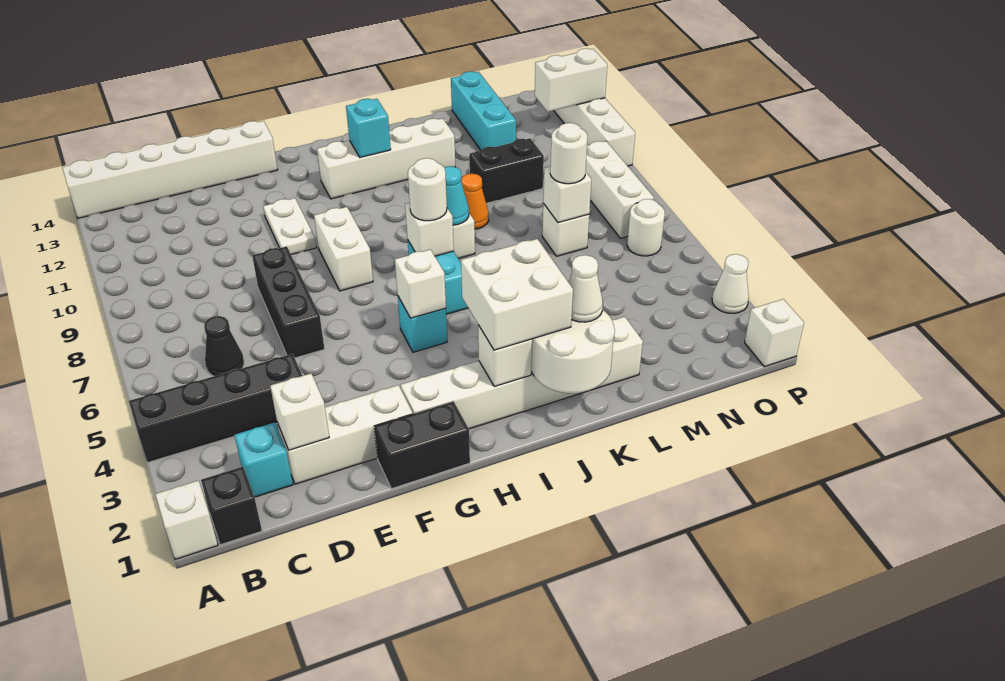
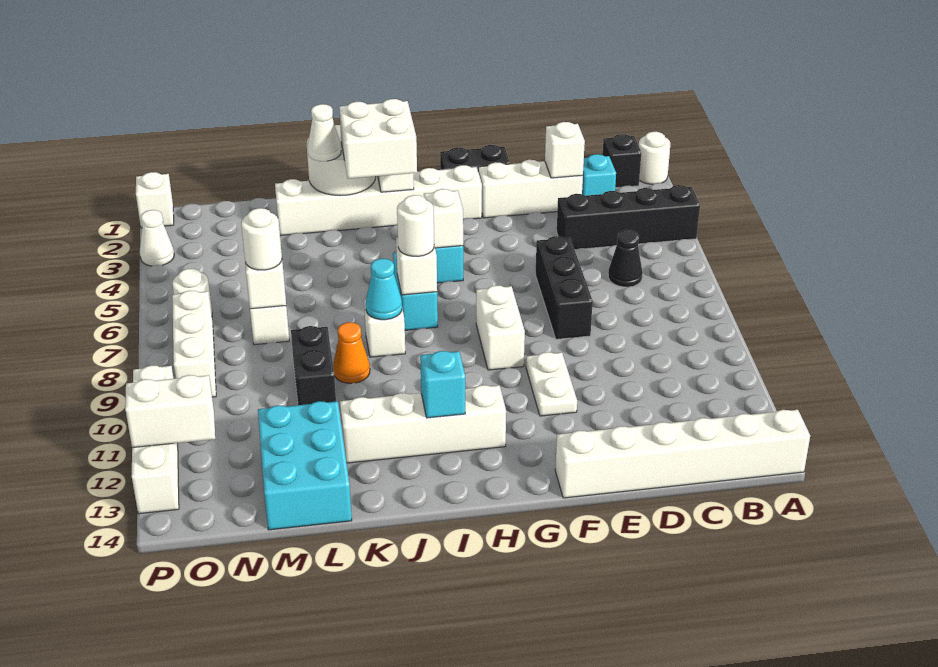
white 1x1 brick [155,480,218,559] -> white 1x1 round brick [639,132,670,184]
black 1x2 brick [469,138,544,203] -> black 1x2 brick turned to [291,326,336,405]
cyan 1x3 brick [451,71,516,150] -> cyan 2x3 brick [258,401,352,530]

